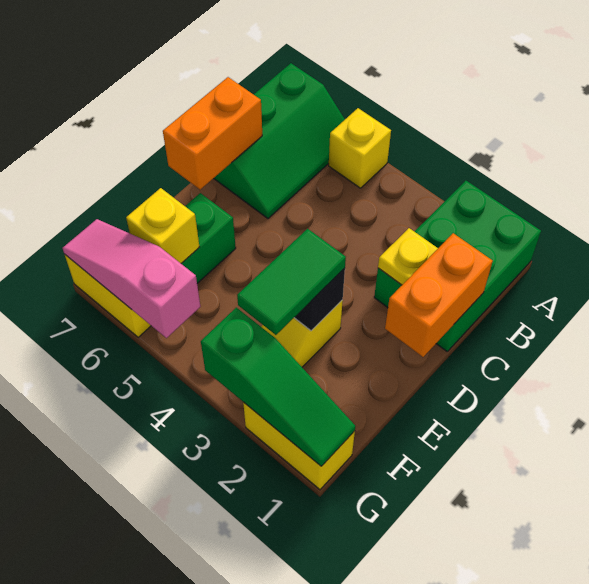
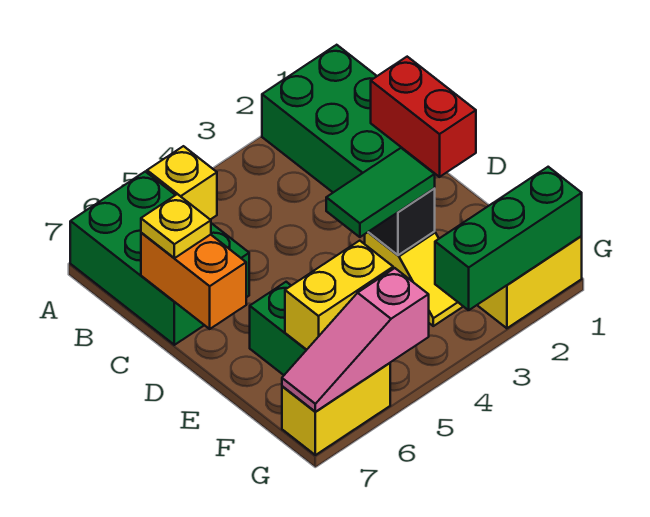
green 2x3 slope [214,63,345,219] -> green 2x3 brick [70,172,249,345]
orange 1x2 brick [385,233,493,357] -> red 1x2 brick [371,57,476,177]
yellow 1x1 plate [378,228,438,285] -> yellow 1x1 plate moved to [141,194,211,258]
green 1x2 tile [237,229,346,335] -> green 1x2 tile turned to [326,148,435,237]
yellow 1x1 brick [126,188,199,263] -> yellow 1x2 brick [285,241,393,350]
green 1x3 slope [201,307,355,466] -> green 1x3 brick [435,167,582,310]

